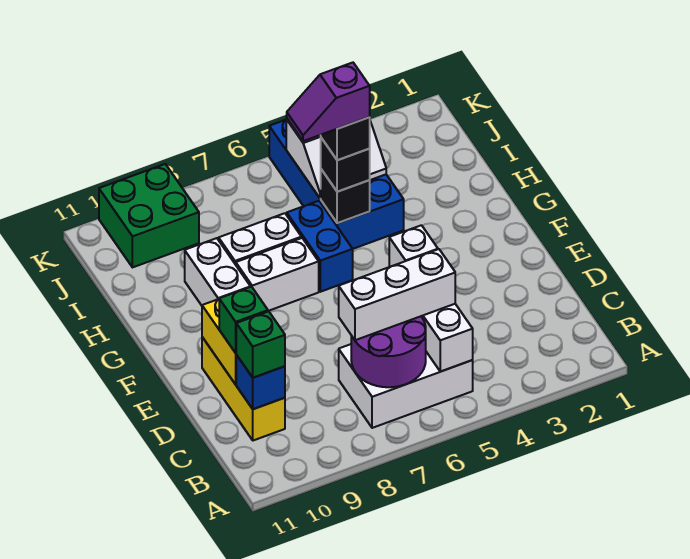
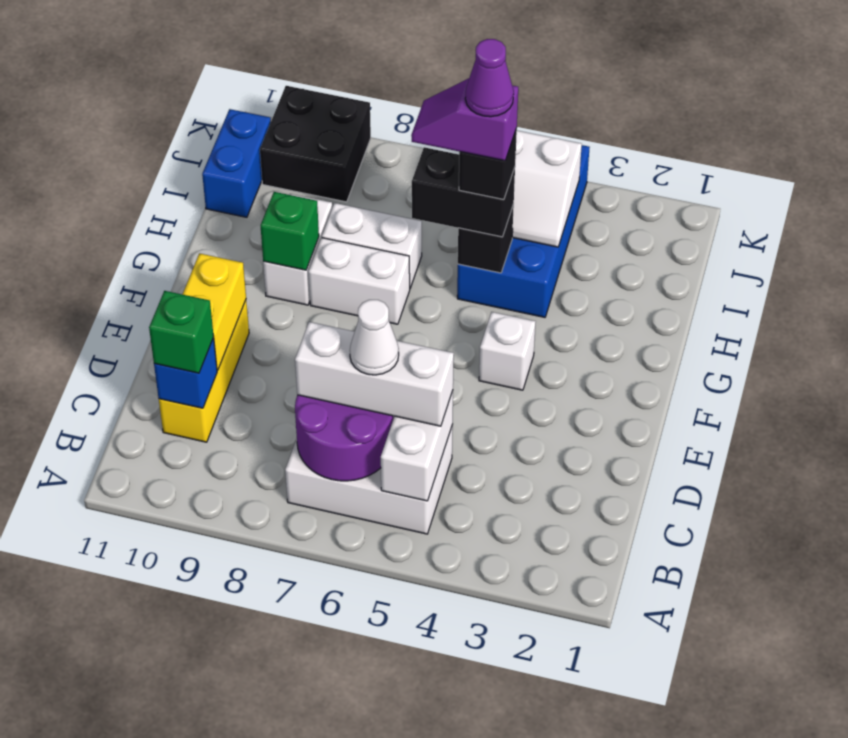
none -> white 1x1 cone [350,300,399,375]
green 1x1 brick [219,287,268,353] -> green 1x1 brick moved to [260,192,319,270]
blue 1x2 brick [287,201,353,292] -> blue 1x2 brick moved to [202,109,271,217]
black 1x1 brick [321,138,370,192] -> black 1x2 brick [412,147,515,237]
none -> purple 1x1 cone [465,39,514,117]
green 2x2 brick [99,164,199,267] -> black 2x2 brick [260,86,371,202]

